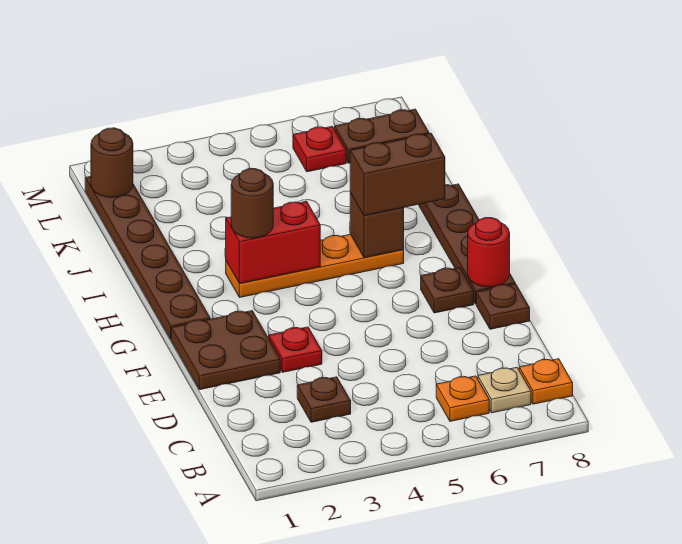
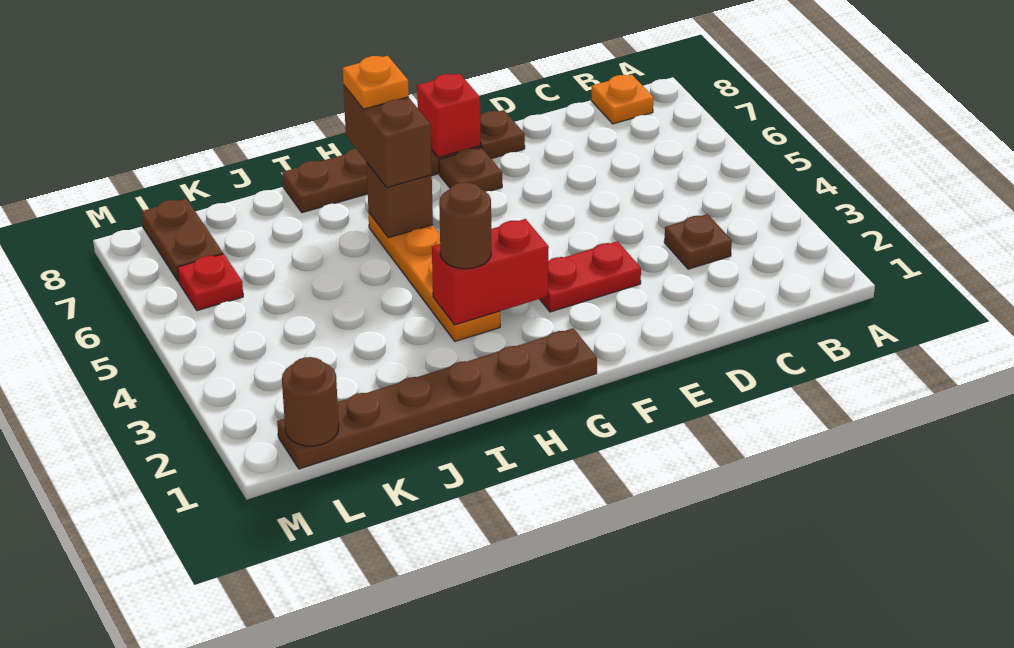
orange 1x1 plate [436,376,489,421] -> orange 1x1 plate moved to [343,56,409,109]
tan 1x1 plate [478,368,531,413] -> none
brown 2x2 plate [171,311,280,390] -> none
red 1x1 plate [269,327,322,372] -> red 1x2 plate [540,241,641,312]
red 1x1 round brick [468,218,510,287] -> red 1x1 brick [417,73,481,158]
red 1x2 brick [226,201,320,284] -> red 1x2 brick turned to [432,219,549,325]

